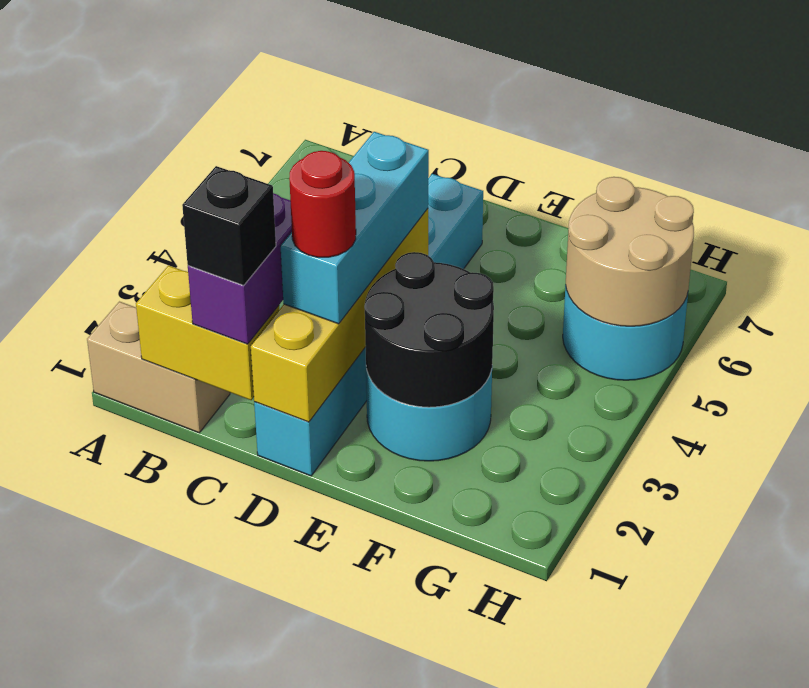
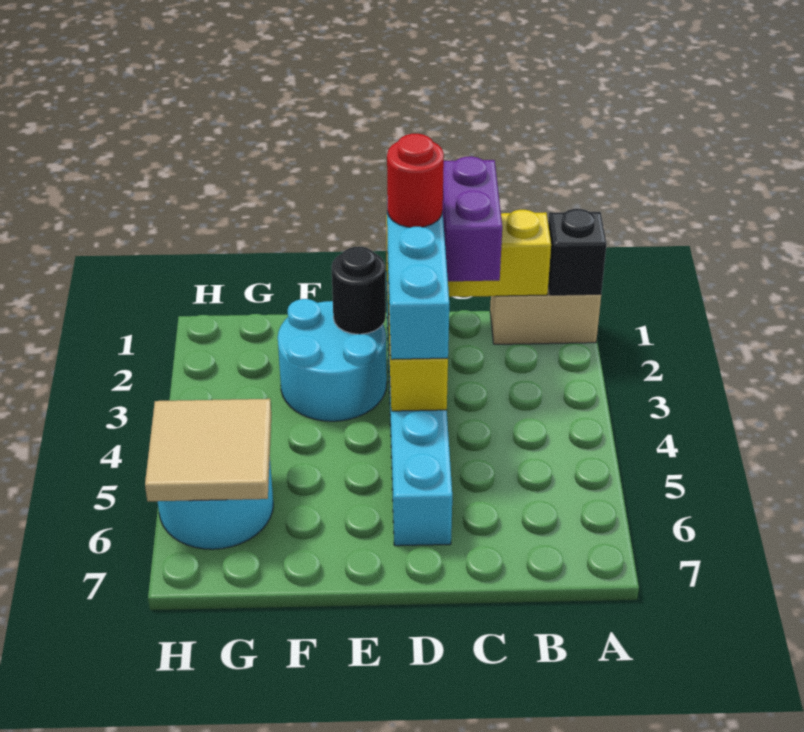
black 1x1 brick [182,166,276,285] -> black 1x1 brick moved to [548,209,607,295]
black 2x2 round brick [365,252,494,407] -> black 1x1 round brick [332,247,386,334]
tan 2x2 round brick [566,177,694,326] -> tan 2x2 tile [145,399,271,501]

